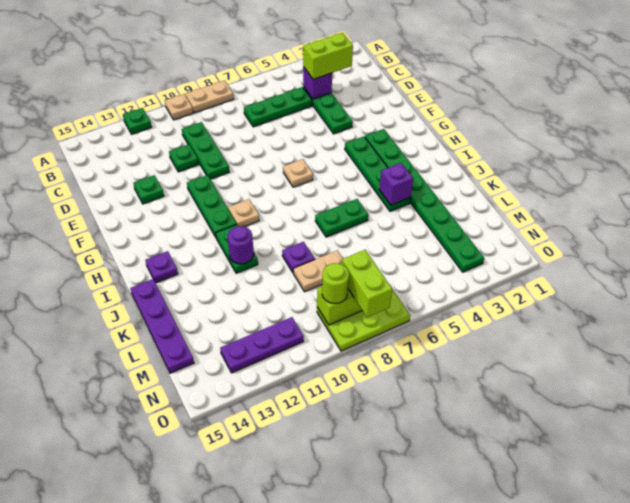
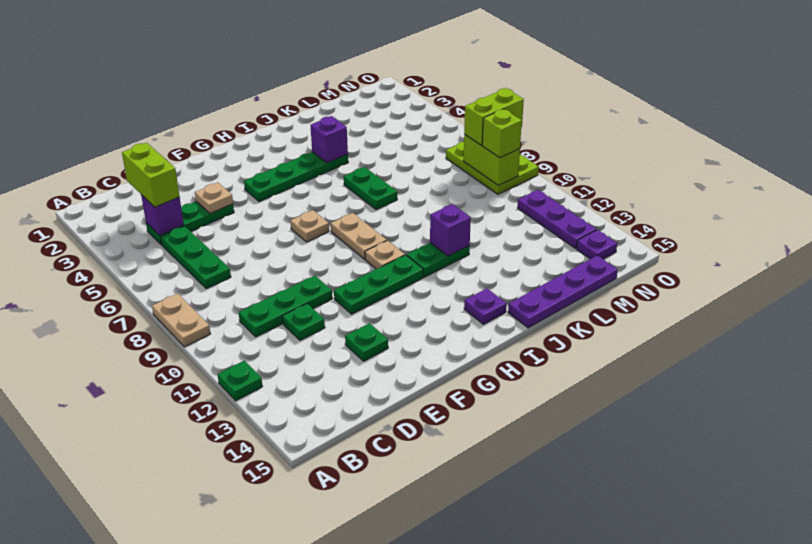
tan 1x1 plate [165,94,193,120] -> tan 1x1 plate moved to [195,183,233,214]
green 1x8 plate [365,129,484,272] -> none
purple 1x1 round brick [228,226,254,264] -> purple 1x1 brick [430,204,471,256]
purple 1x1 plate [282,242,315,272] -> purple 1x1 plate moved to [576,230,617,259]
tan 1x2 plate [293,251,343,292] -> tan 1x2 plate moved to [331,213,387,259]
lime 1x1 round brick [322,263,349,303] -> lime 1x1 brick [482,109,522,158]

